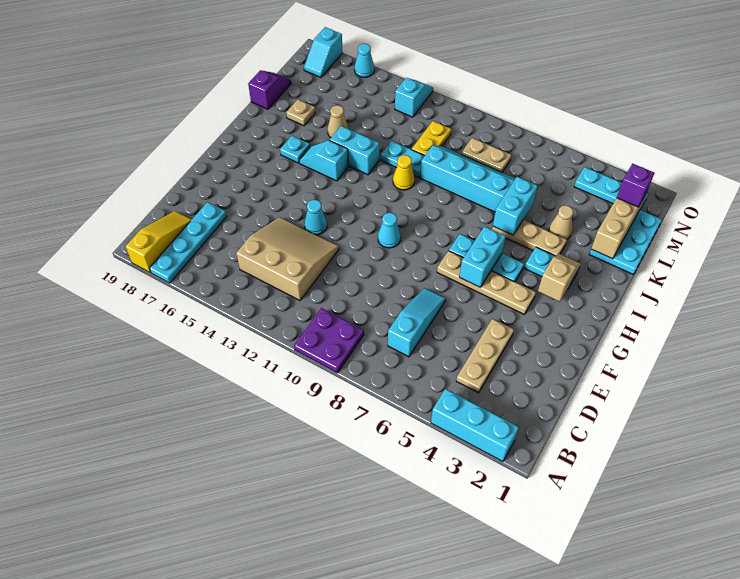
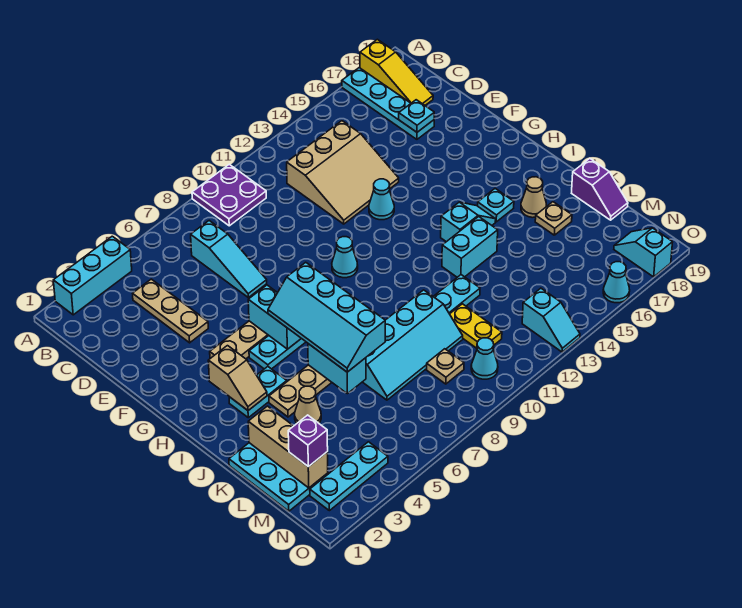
none -> cyan 1x1 plate [399,100,434,132]
none -> cyan 2x4 slope [268,262,385,372]
yellow 1x1 cone [393,155,415,190] -> none
tan 1x1 cone [328,105,348,137] -> tan 1x1 cone moved to [521,177,546,218]
tan 1x2 plate [462,138,511,172] -> tan 1x1 plate [426,349,464,384]
none -> cyan 1x1 cone [471,338,498,379]

